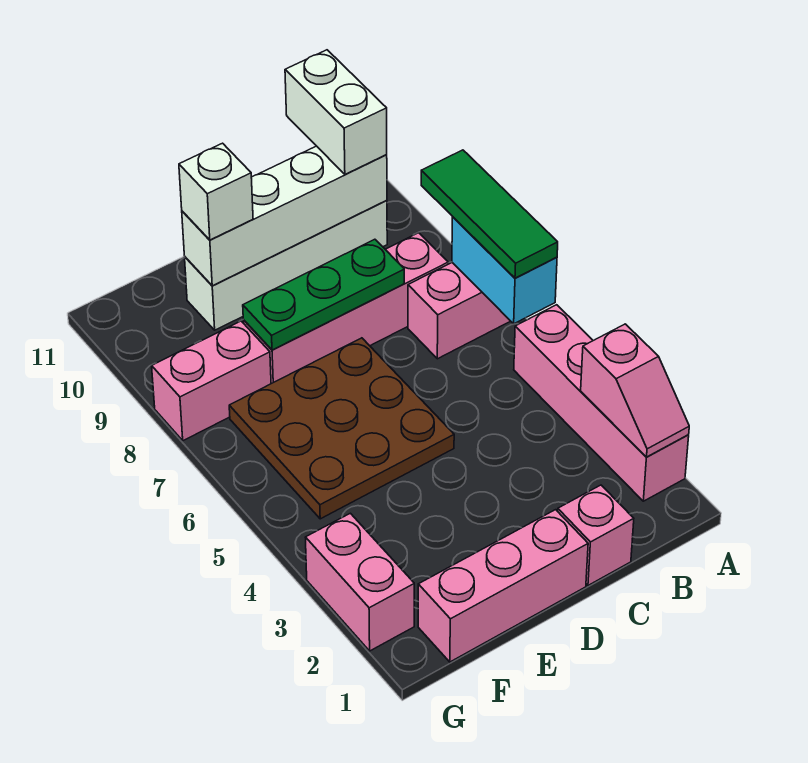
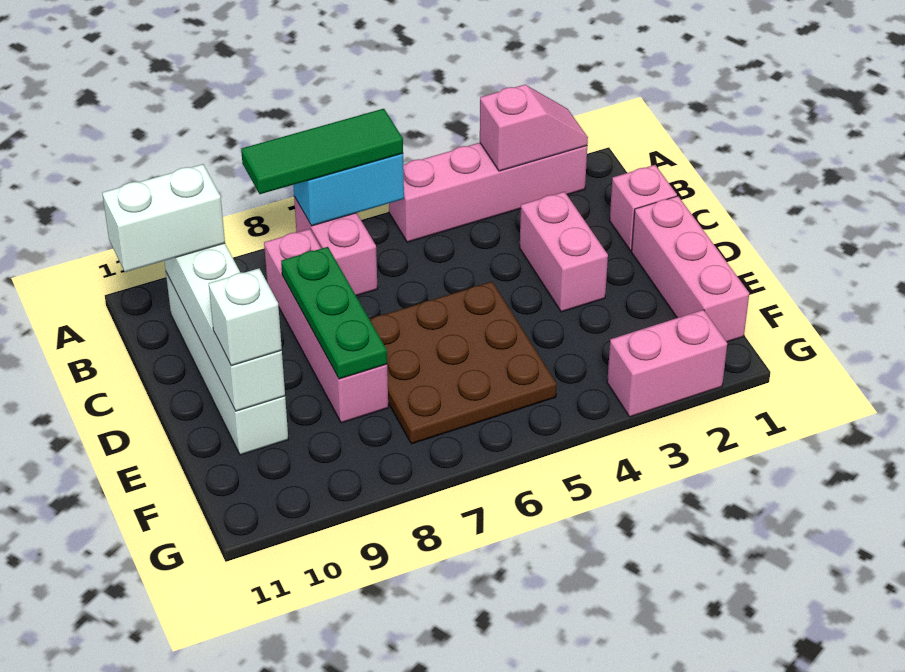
pink 1x2 brick [152,321,271,441] -> pink 1x2 brick moved to [520,192,608,312]

